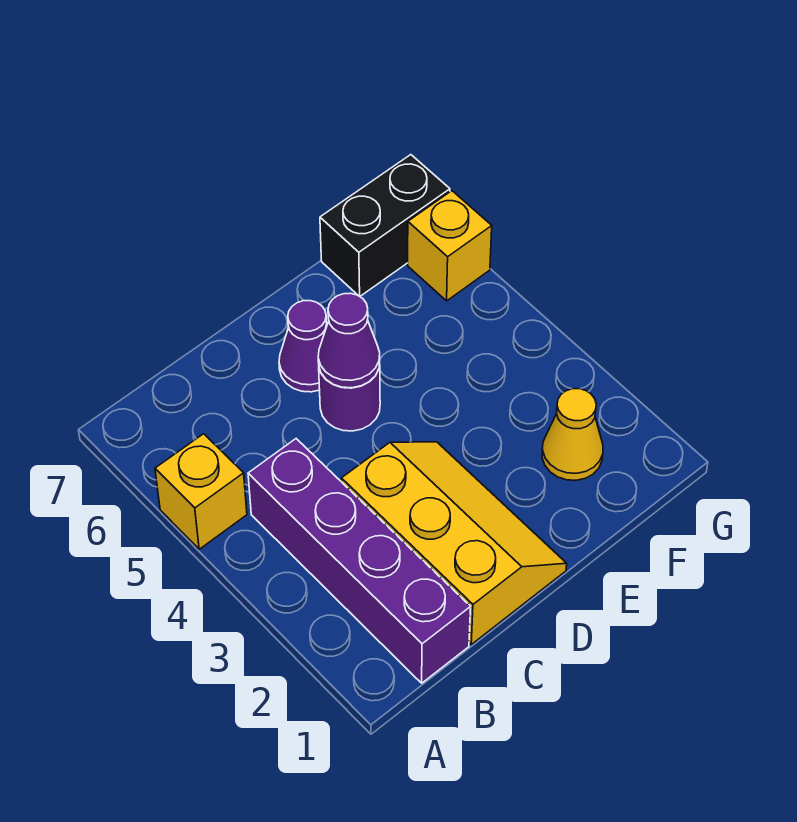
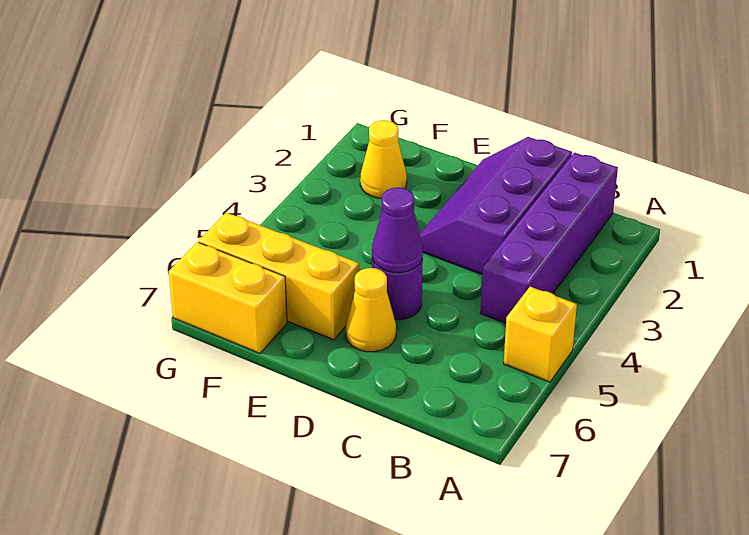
yellow 2x3 slope [341,442,567,644] -> purple 2x3 slope [420,137,572,274]
purple 1x1 cone [279,301,327,392] -> yellow 1x1 cone [346,268,396,352]
black 1x2 brick [320,155,450,296] -> yellow 1x2 brick [169,242,287,353]
yellow 1x1 brick [408,191,492,301] -> yellow 1x3 brick [199,212,359,340]

